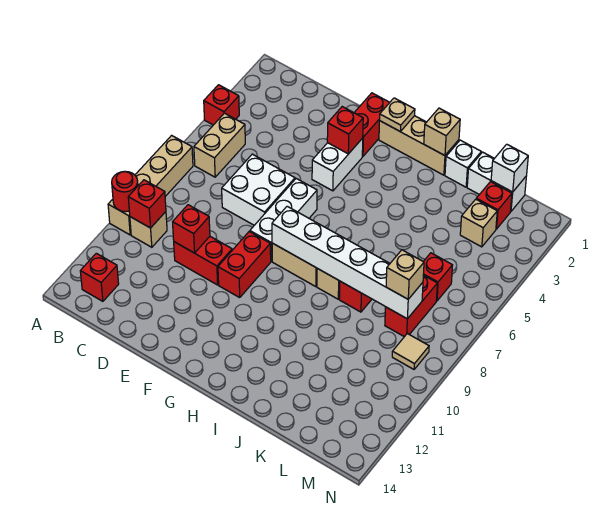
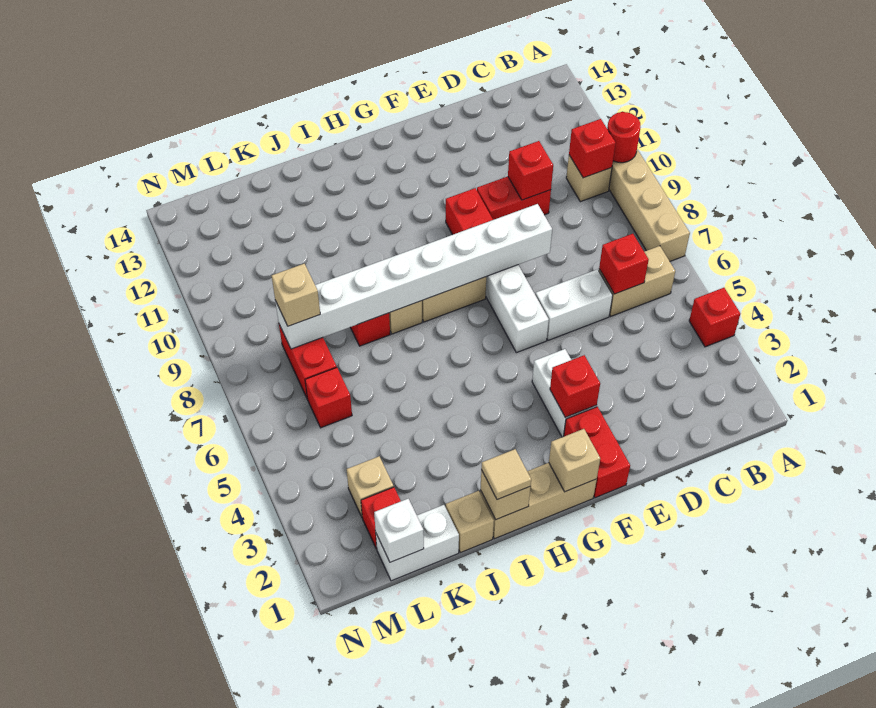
tan 1x2 brick [194,113,245,177] -> tan 1x2 brick turned to [599,246,675,316]
red 1x1 brick [80,253,119,301] -> red 1x1 brick moved to [599,234,649,294]
white 2x2 brick [222,154,295,225] -> white 1x2 brick [535,269,613,340]
tan 1x1 plate [380,98,415,132] -> tan 1x1 brick [549,429,600,492]
white 1x6 brick [272,206,423,319] -> white 1x8 brick [275,204,552,349]
white 1x1 brick [445,140,481,187] -> tan 1x1 brick [446,491,494,553]
tan 1x1 tile [392,334,429,369] -> tan 1x1 tile moved to [481,449,531,500]

